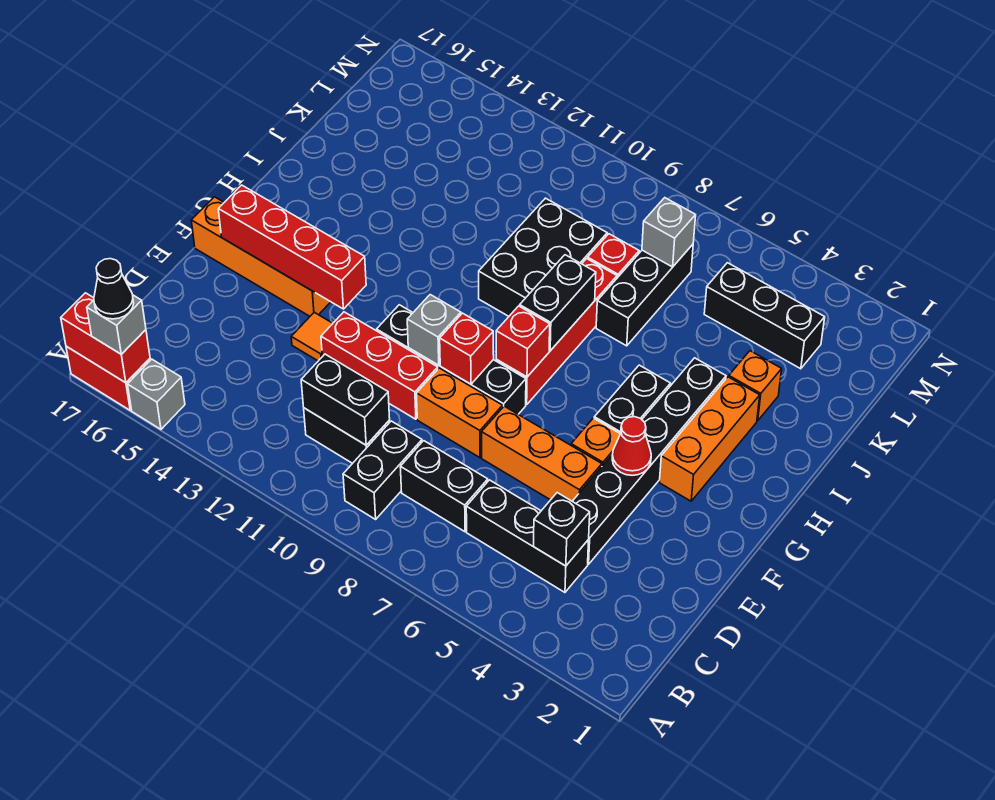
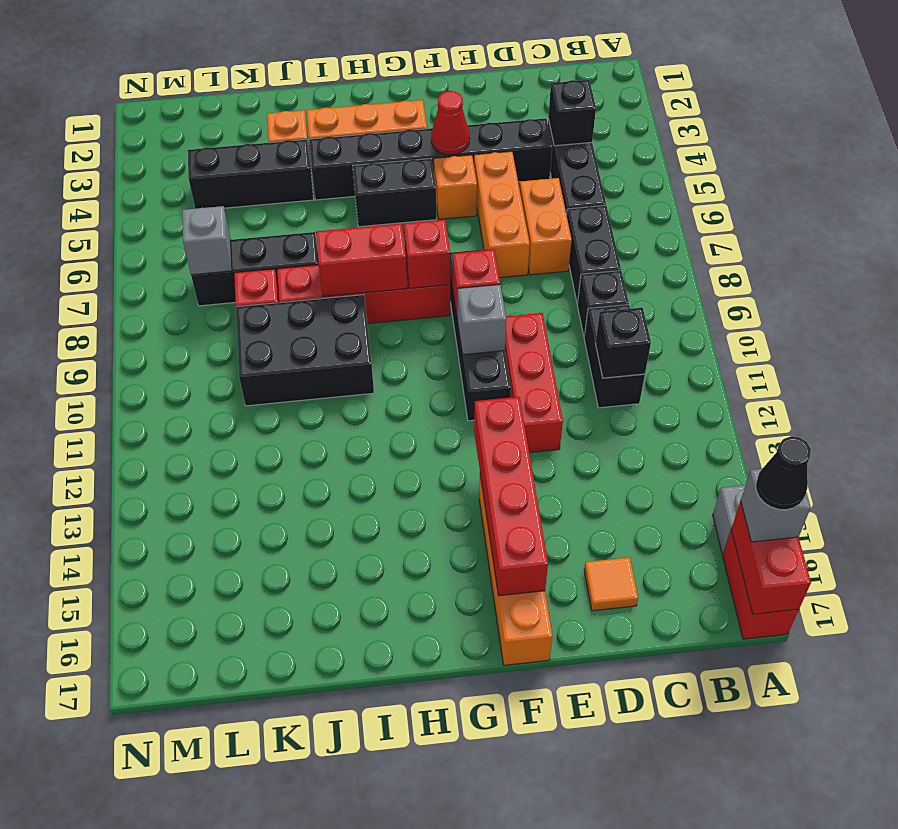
black 1x2 brick [343,421,422,519] -> black 1x1 brick [577,271,629,337]
black 1x2 brick [301,354,390,445] -> black 1x1 brick [595,308,651,378]
orange 1x2 brick [416,368,503,458] -> orange 1x2 brick moved to [520,178,572,275]
orange 1x1 tile [291,312,333,361] -> orange 1x1 tile moved to [584,557,638,611]
black 1x2 brick [520,255,596,351] -> red 1x2 brick [316,224,407,297]
black 1x3 brick [704,263,825,369] -> black 1x3 brick turned to [188,139,313,209]

